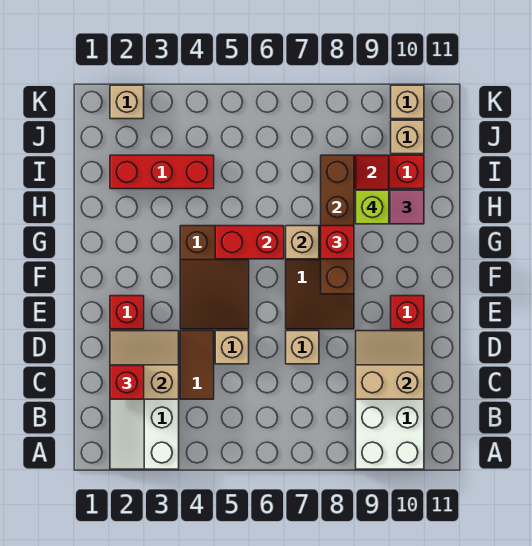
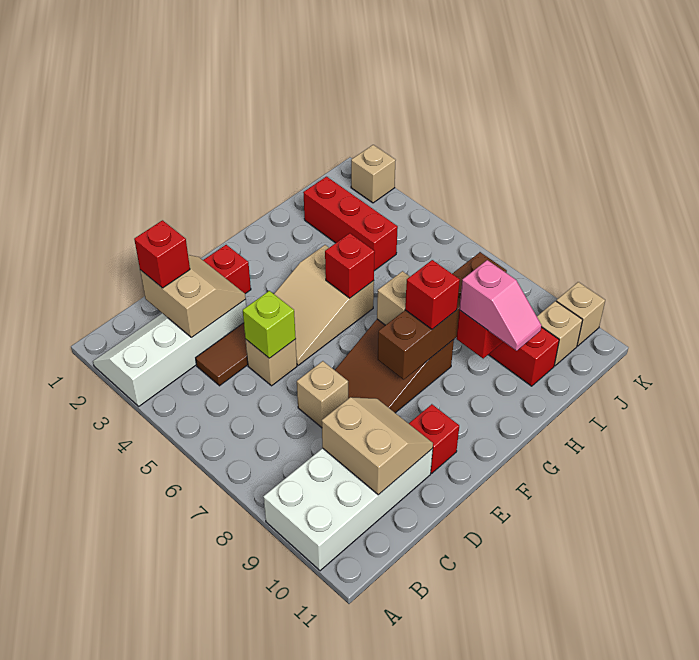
brown 2x3 slope [180,226,249,329] -> tan 2x3 slope [274,245,374,365]
red 1x2 brick [215,226,284,259] -> red 1x1 brick [325,233,375,298]
lime 1x1 brick [356,190,389,224] -> lime 1x1 brick moved to [243,291,296,358]

